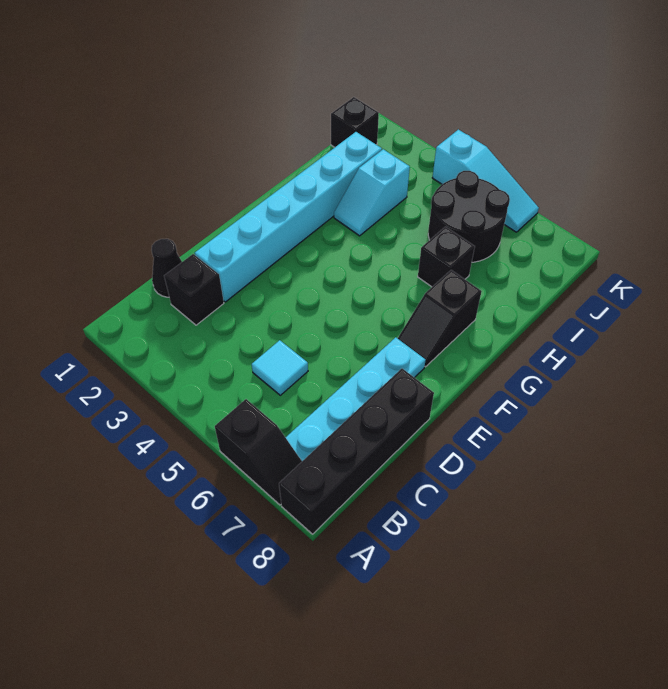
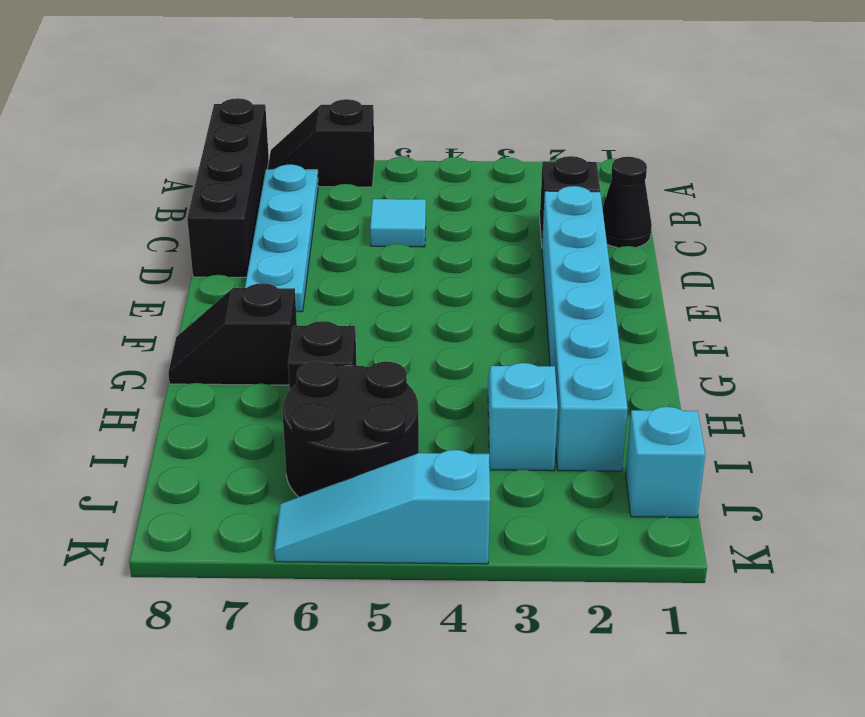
black 1x2 slope [398,270,482,367] -> black 1x2 slope turned to [168,283,297,385]
black 1x1 brick [331,97,379,147] -> cyan 1x1 brick [626,407,705,517]

